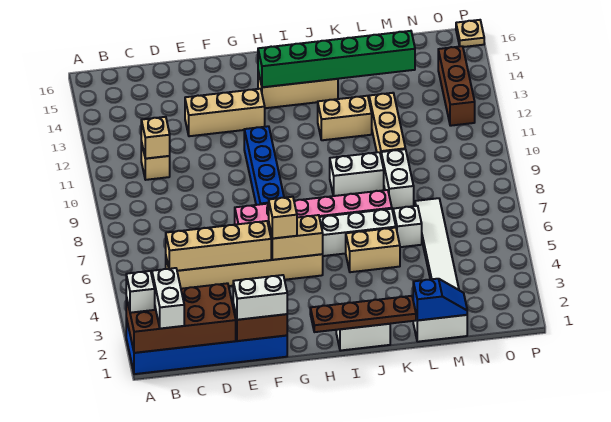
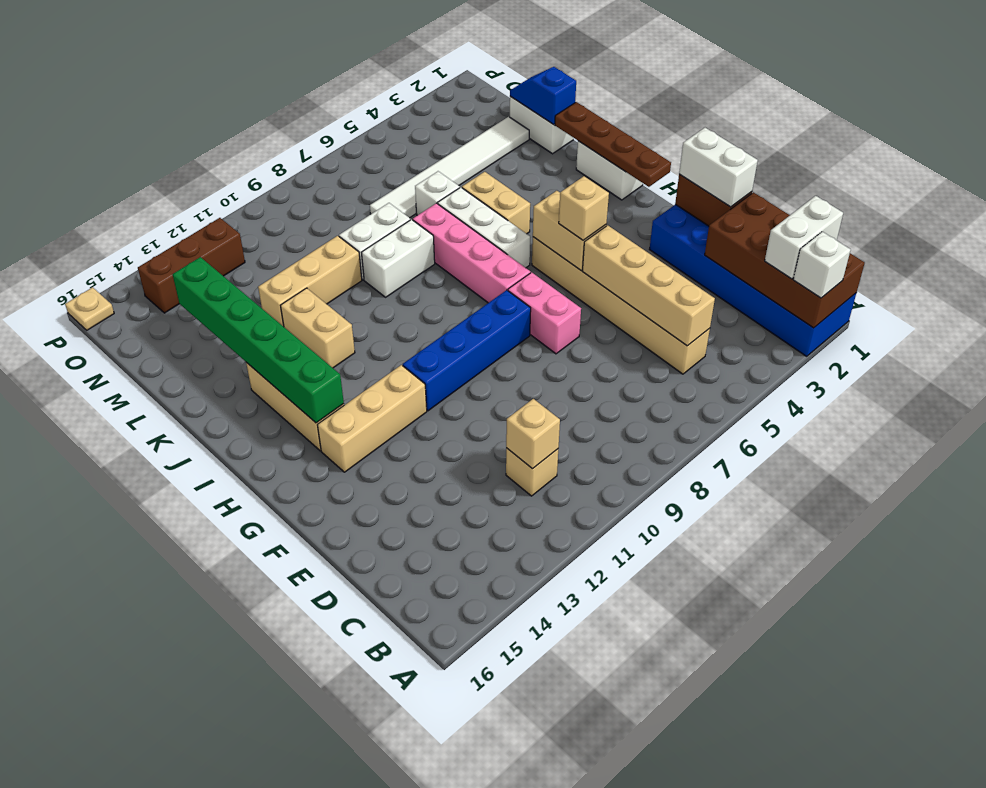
tan 1x3 brick [185,89,265,136] -> tan 1x3 brick turned to [318,365,427,472]
white 1x2 brick [330,152,384,196] -> white 1x2 brick turned to [362,220,435,297]

